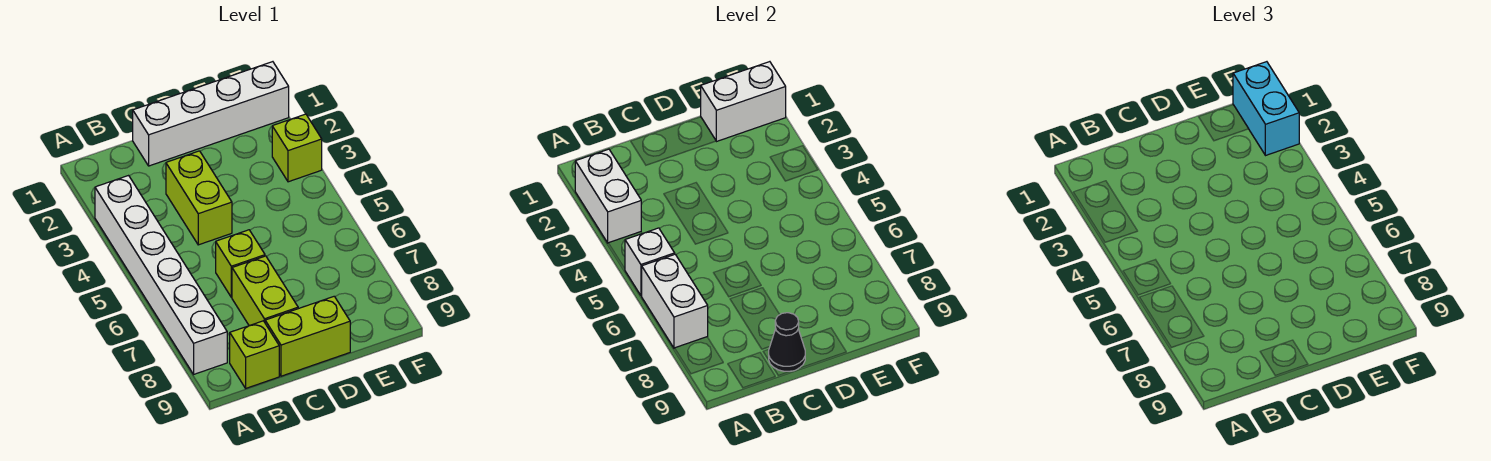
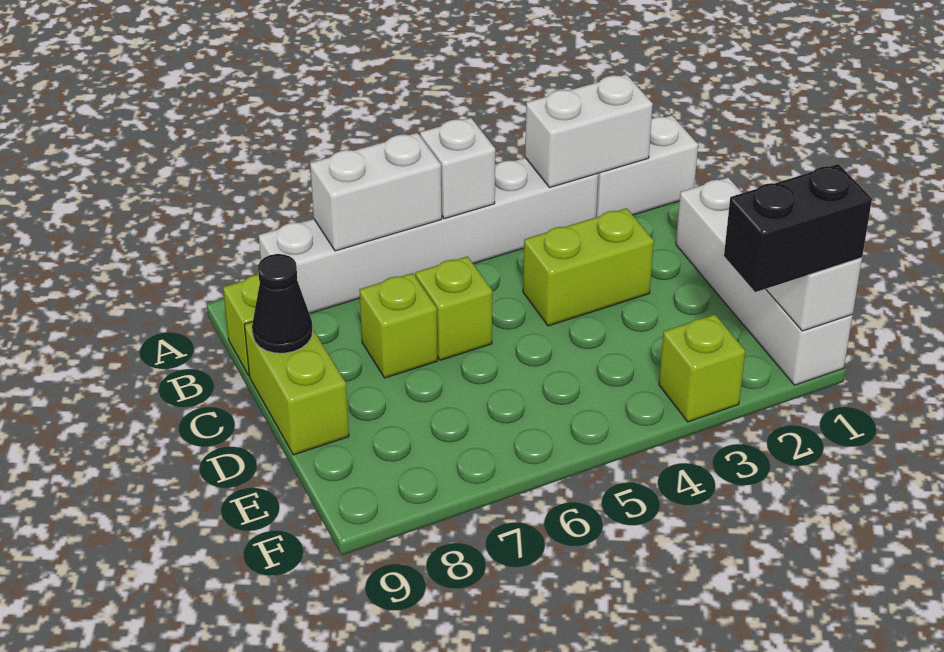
none -> white 1x2 brick [596,115,698,217]
lime 1x2 brick [232,256,298,326] -> lime 1x1 brick [359,273,437,378]
cyan 1x2 brick [1233,62,1299,156] -> black 1x2 brick [724,164,872,292]

